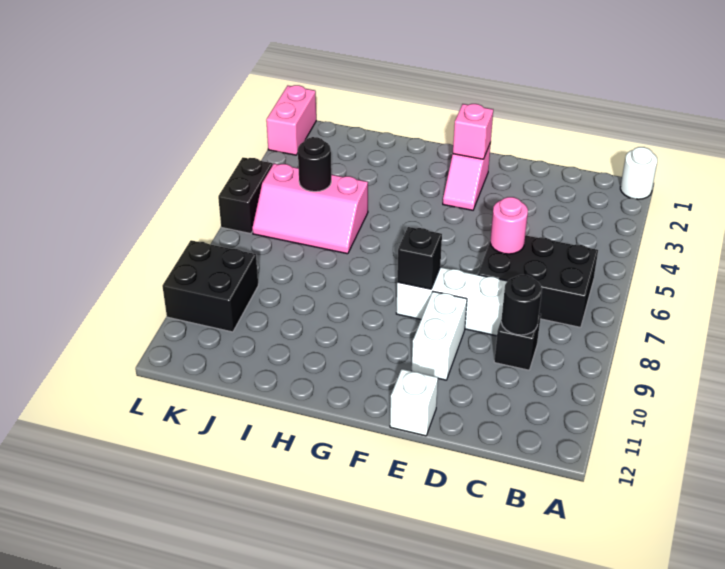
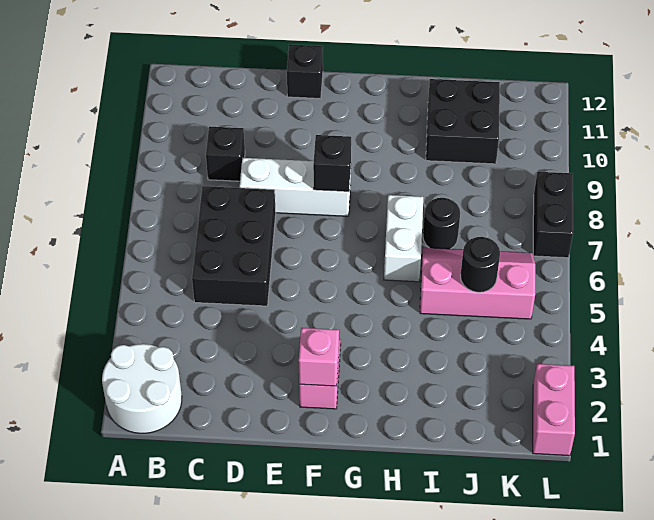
white 1x1 round brick [620,147,657,199] -> white 2x2 round brick [102,344,182,433]
black 2x3 brick [478,235,598,327] -> black 2x3 brick turned to [192,186,276,306]
black 1x1 round brick [501,275,542,335] -> black 1x1 round brick moved to [423,198,460,249]
pink 1x1 round brick [490,197,528,254] -> none
white 1x2 brick [412,291,467,380] -> white 1x2 brick moved to [384,195,423,282]
white 1x1 brick [390,369,438,436] -> black 1x1 brick [287,44,323,98]
black 2x2 brick [162,240,258,332] -> black 2x2 brick moved to [426,79,500,164]
black 1x2 brick [218,158,272,234] -> black 1x2 brick moved to [533,172,573,258]

